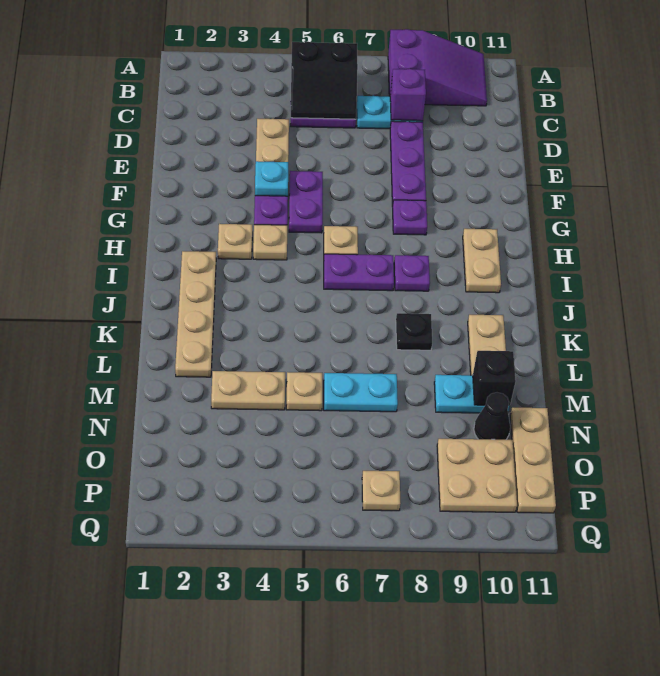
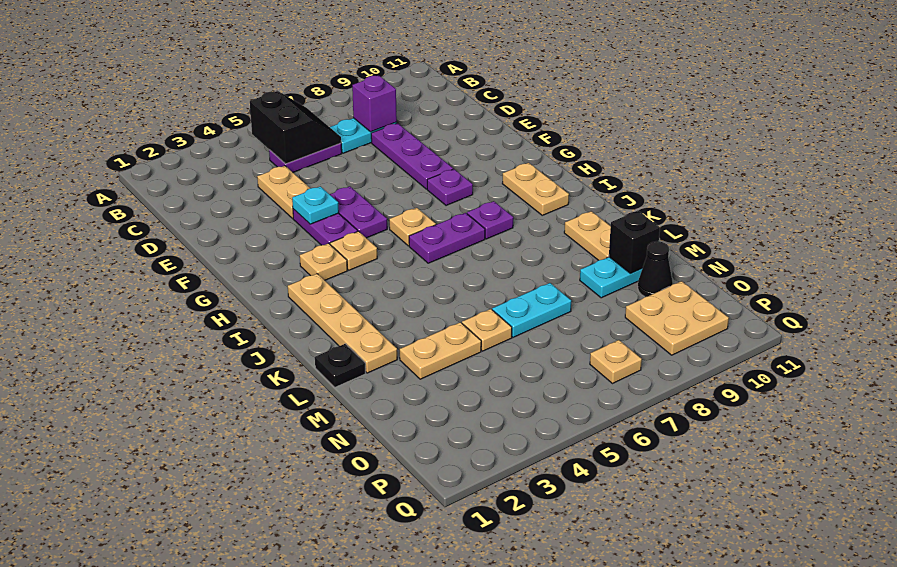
purple 2x3 slope [388,29,487,106] -> none
black 2x2 slope [291,42,358,119] -> black 2x2 slope turned to [250,91,341,164]
black 1x1 plate [396,313,432,350] -> black 1x1 plate moved to [315,344,366,387]
tan 1x3 plate [510,408,556,513] -> none

